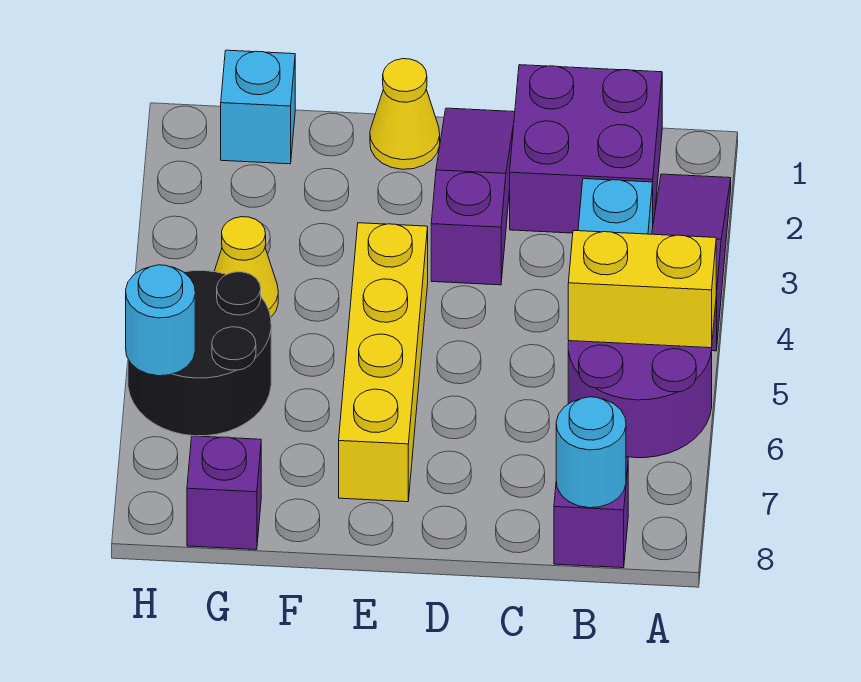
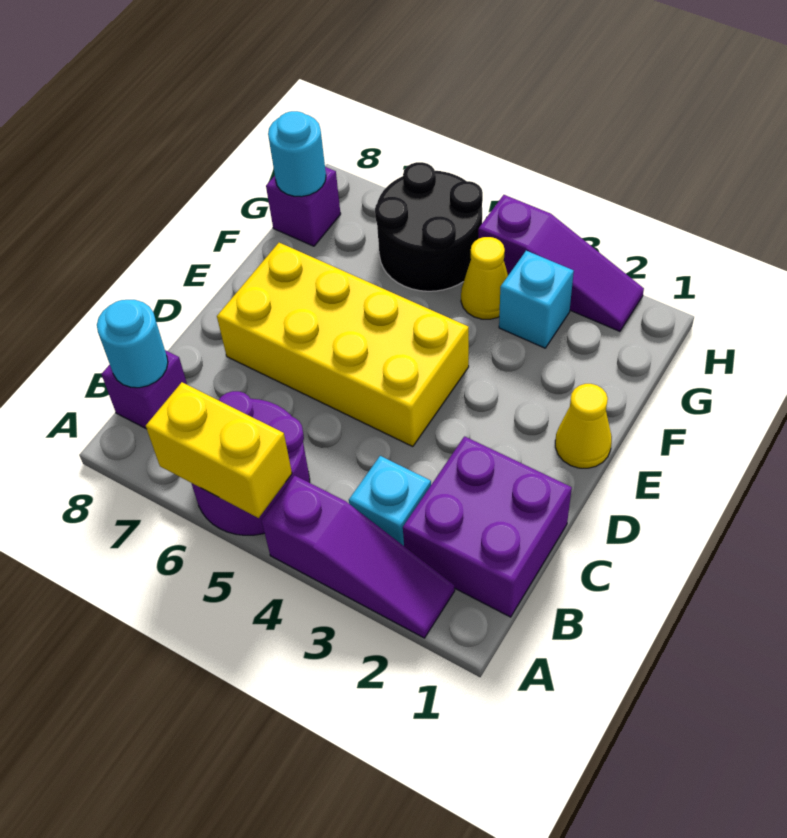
yellow 1x2 brick [568,230,716,348] -> yellow 1x2 brick turned to [146,382,292,518]
purple 1x3 slope [431,108,515,285] -> purple 1x3 slope moved to [478,195,644,331]
yellow 1x4 brick [339,223,428,502] -> yellow 2x4 brick [217,243,469,447]
cyan 1x1 brick [221,50,295,164] -> cyan 1x1 brick moved to [499,251,574,348]
cyan 1x1 round brick [126,265,195,376] -> cyan 1x1 round brick moved to [268,111,326,197]

